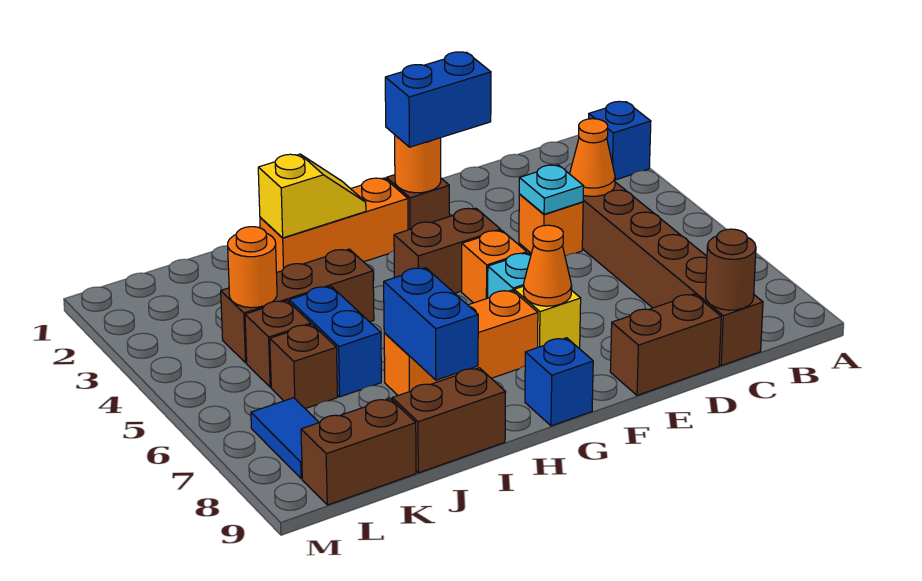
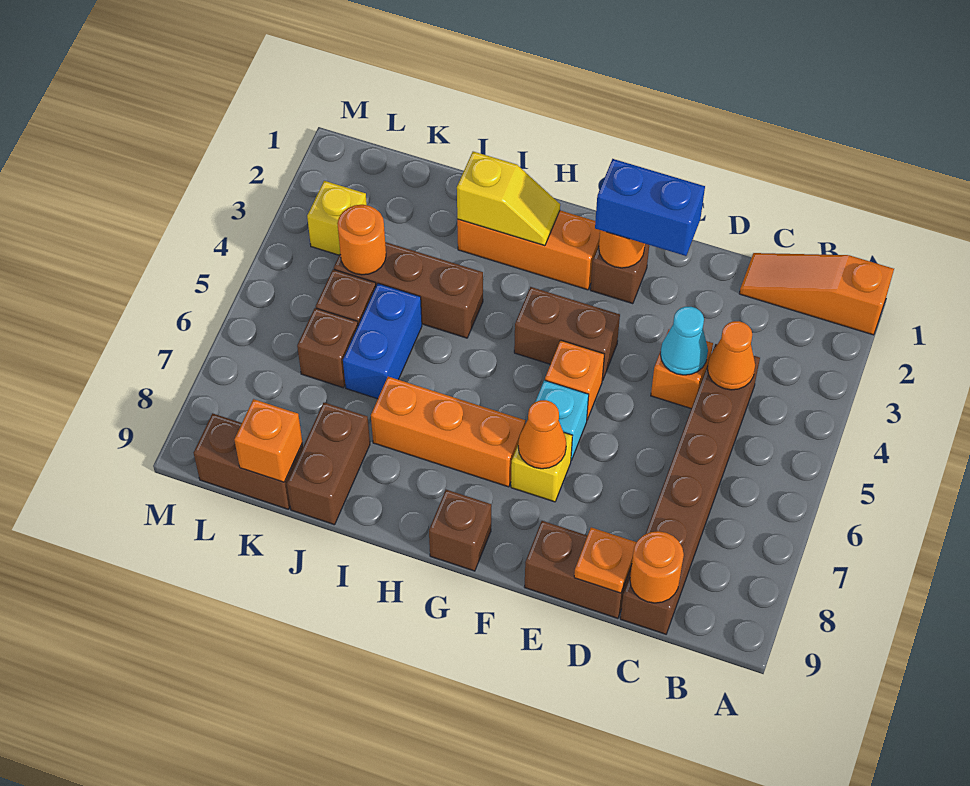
none -> orange 1x3 slope [739,253,894,335]
blue 1x1 brick [589,101,651,180] -> none
brown 1x1 round brick [705,229,756,310] -> orange 1x1 round brick [630,531,684,603]
cyan 1x1 plate [519,165,584,214] -> cyan 1x1 cone [660,307,708,375]
none -> orange 1x1 plate [574,527,637,593]
blue 1x1 brick [525,338,593,426] -> brown 1x1 brick [429,490,491,571]
blue 1x2 brick [384,268,478,380] -> none
brown 1x2 brick [392,368,506,473] -> brown 1x2 brick turned to [287,403,370,525]
none -> orange 1x1 brick [234,399,302,482]
none -> yellow 1x1 brick [307,181,367,255]
blue 1x2 tile [251,398,319,479] -> none

